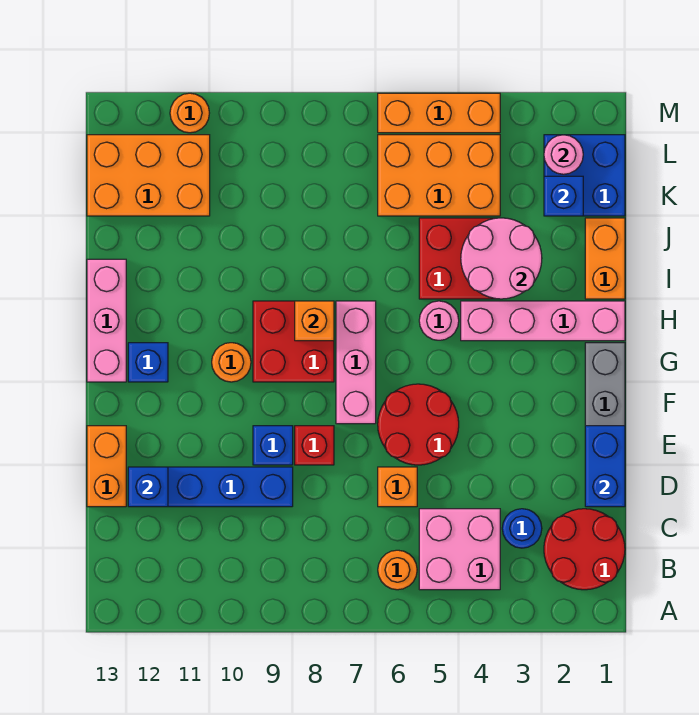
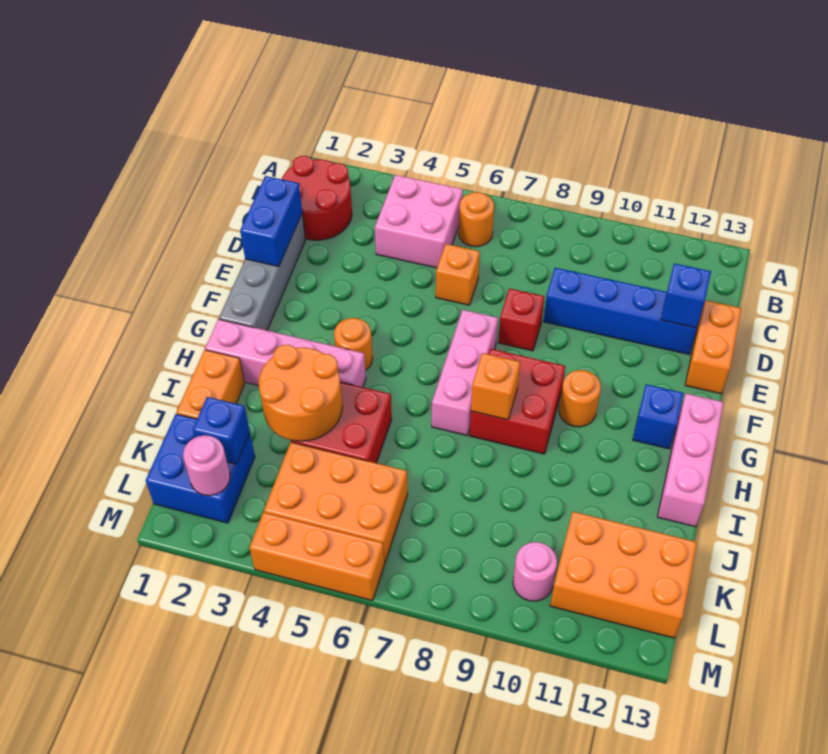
blue 1x1 round brick [502,509,542,548] -> none
red 2x2 round brick [378,384,459,465] -> none
blue 1x1 brick [253,426,293,465] -> none
pink 1x1 round brick [419,301,459,340] -> pink 1x1 round brick moved to [513,542,557,601]
pink 2x2 round brick [461,218,542,299] -> orange 2x2 round brick [259,345,342,441]
orange 1x1 round brick [170,93,209,133] -> orange 1x1 round brick moved to [334,318,373,371]

